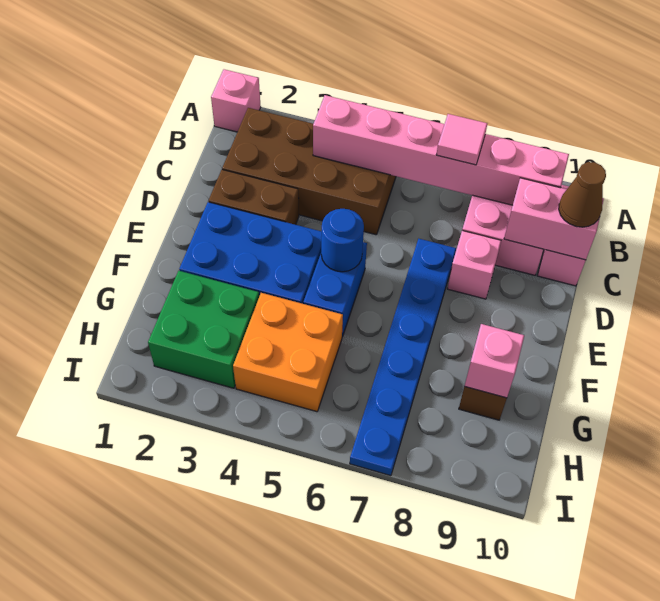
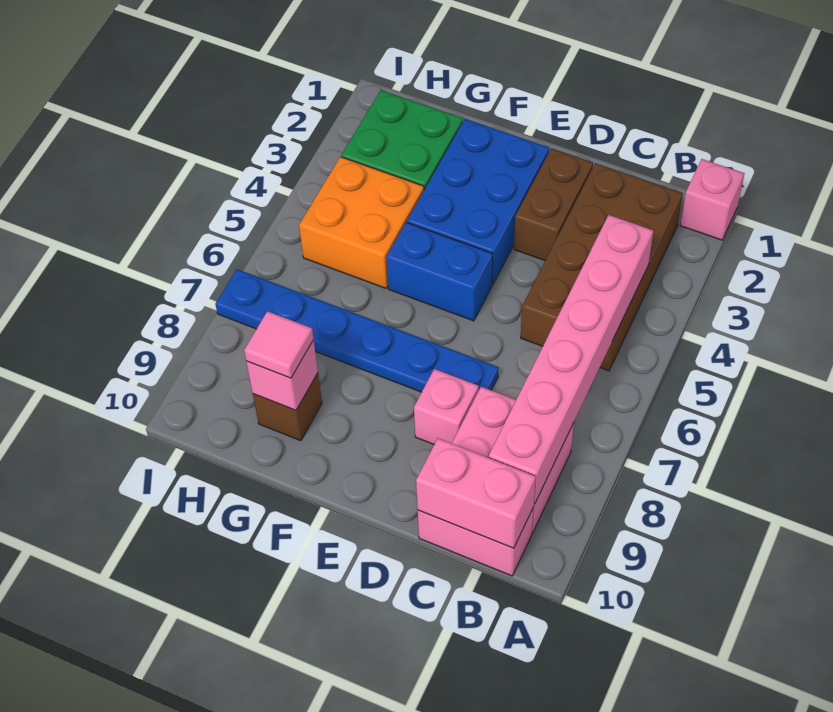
pink 1x1 tile [436,114,487,165] -> pink 1x1 tile moved to [244,311,313,378]
pink 1x2 brick [504,178,604,260] -> pink 1x2 brick turned to [416,438,536,548]
brown 1x1 cone [559,162,606,227] -> none
blue 1x1 round brick [321,209,364,272] -> none

